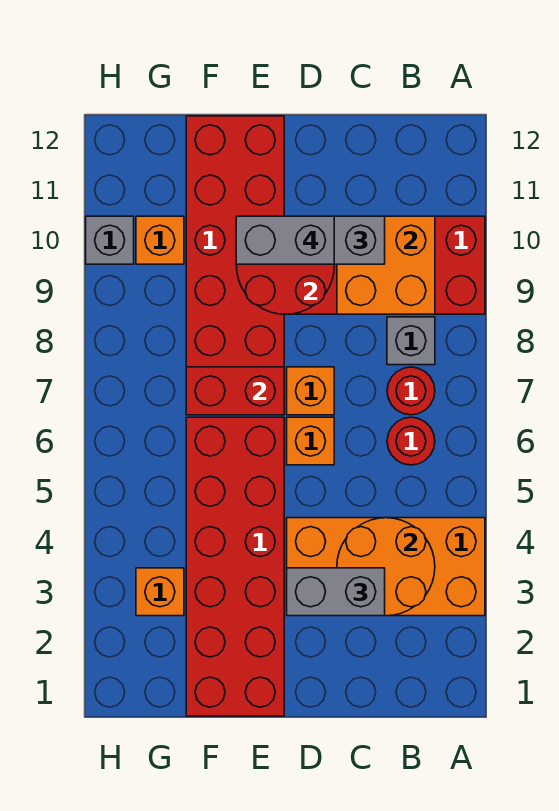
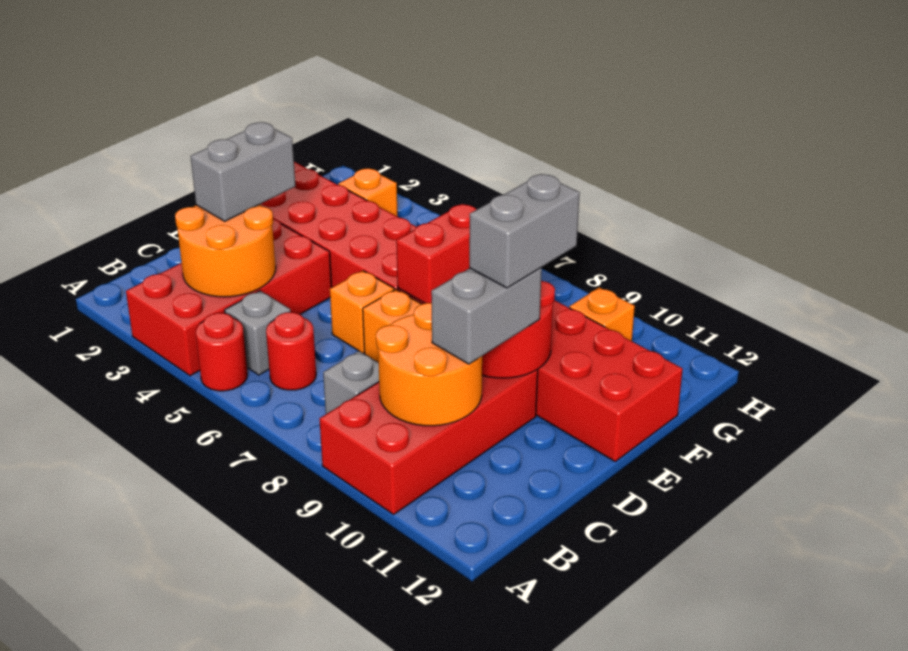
orange 2x4 brick [287,518,485,616] -> red 2x4 brick [126,219,332,376]
red 1x1 round brick [387,367,435,415] -> red 1x1 round brick moved to [196,313,248,391]
orange 2x2 brick [337,216,435,314] -> orange 2x2 round brick [376,303,482,426]
grey 1x1 brick [86,216,134,264] -> grey 1x1 brick moved to [225,291,291,375]

